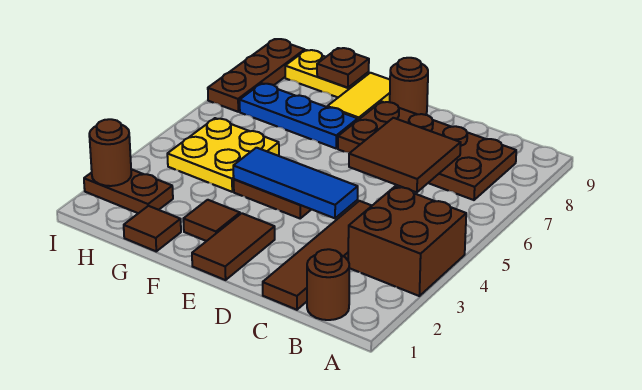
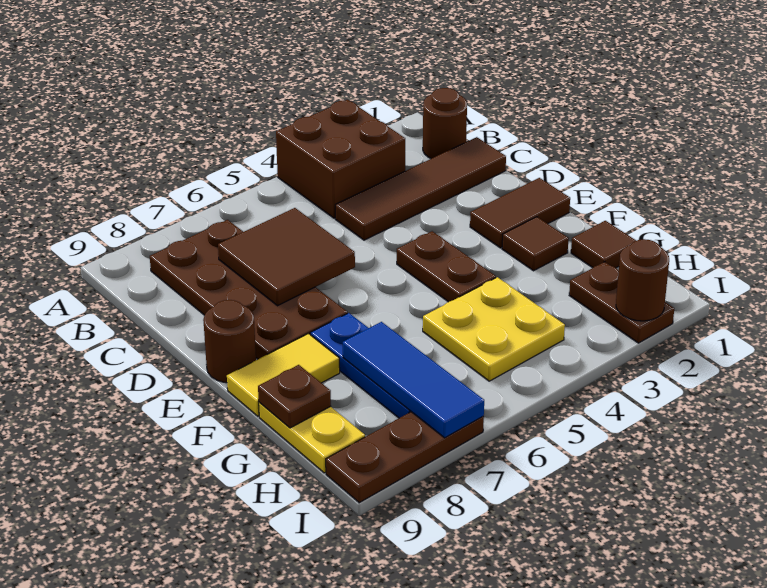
blue 1x3 tile [233,148,358,218] -> blue 1x3 tile moved to [343,322,484,438]

